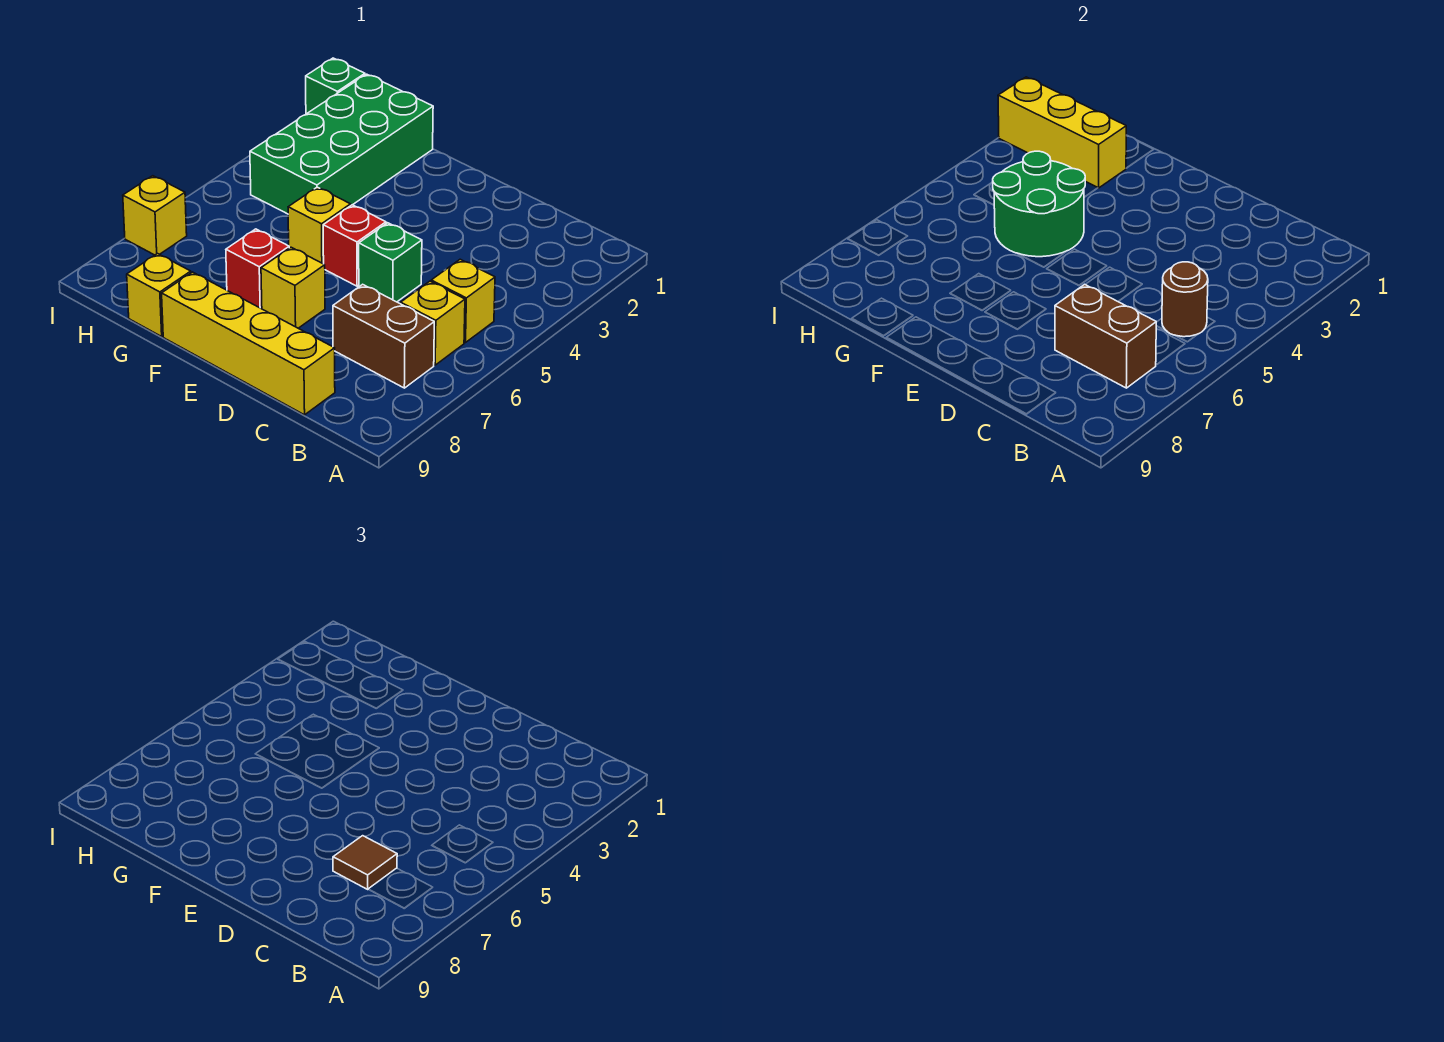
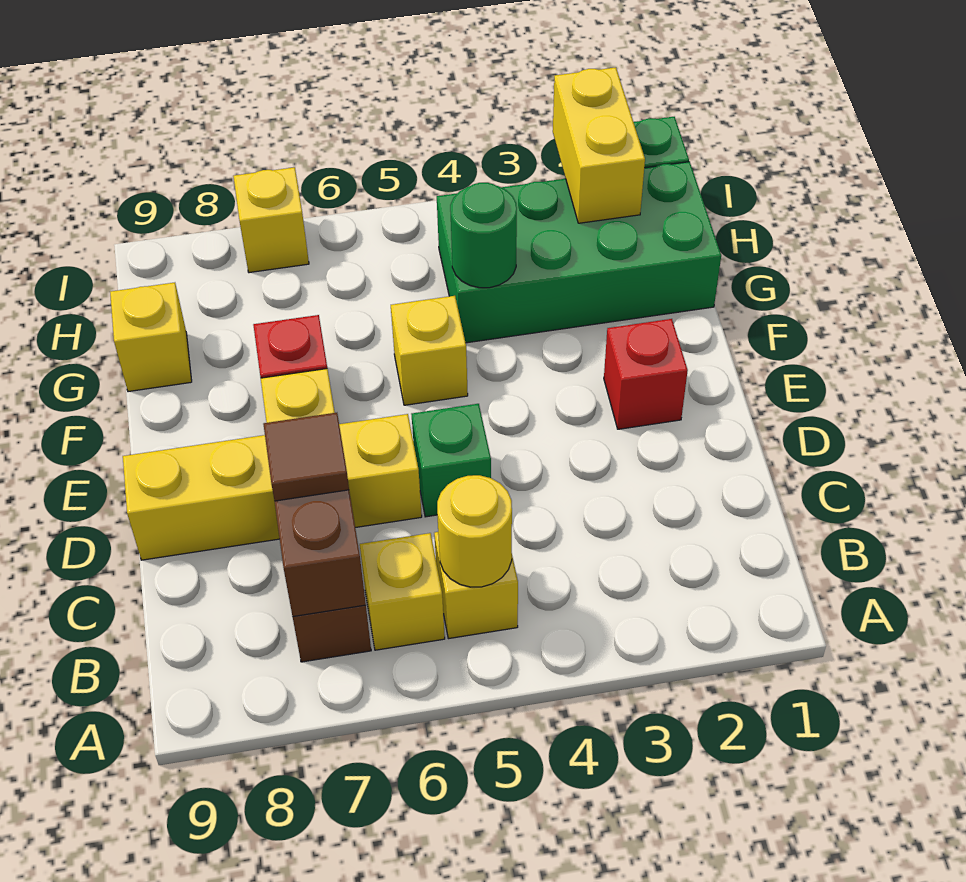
brown 1x1 round brick [1162,262,1208,337] -> yellow 1x1 round brick [437,475,512,587]
yellow 1x4 brick [162,272,335,415] -> yellow 1x4 brick turned to [123,414,422,560]
red 1x1 brick [323,205,386,286] -> red 1x1 brick moved to [604,319,688,429]
green 2x2 round brick [993,151,1085,257] -> green 1x1 round brick [450,183,517,288]
yellow 1x3 brick [998,77,1126,188] -> yellow 1x2 brick [553,67,645,223]

